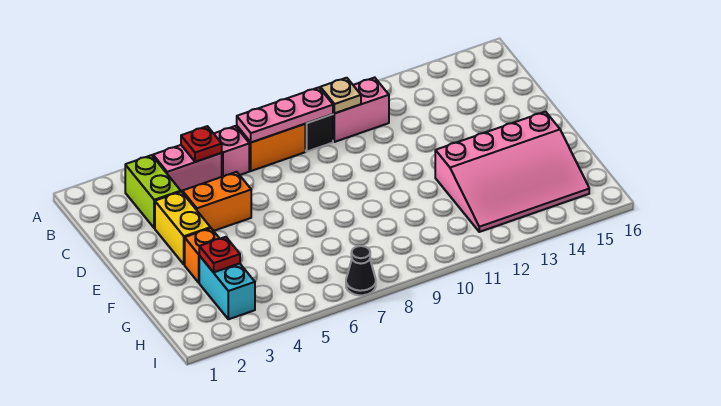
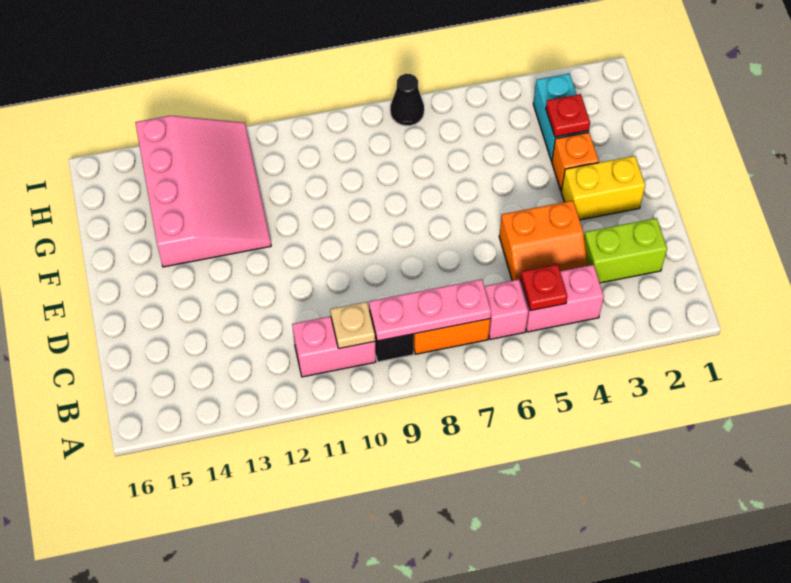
lime 1x2 brick [125,155,181,228] -> lime 1x2 brick turned to [584,218,667,283]
yellow 1x2 brick [155,192,210,265] -> yellow 1x2 brick turned to [561,156,645,220]
pink 3x4 slope [435,112,589,232] -> pink 3x4 slope turned to [135,116,271,267]

